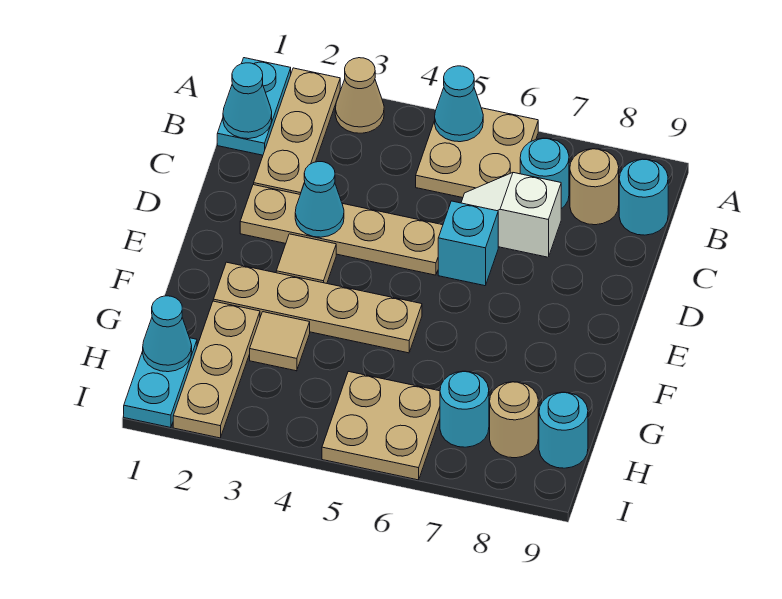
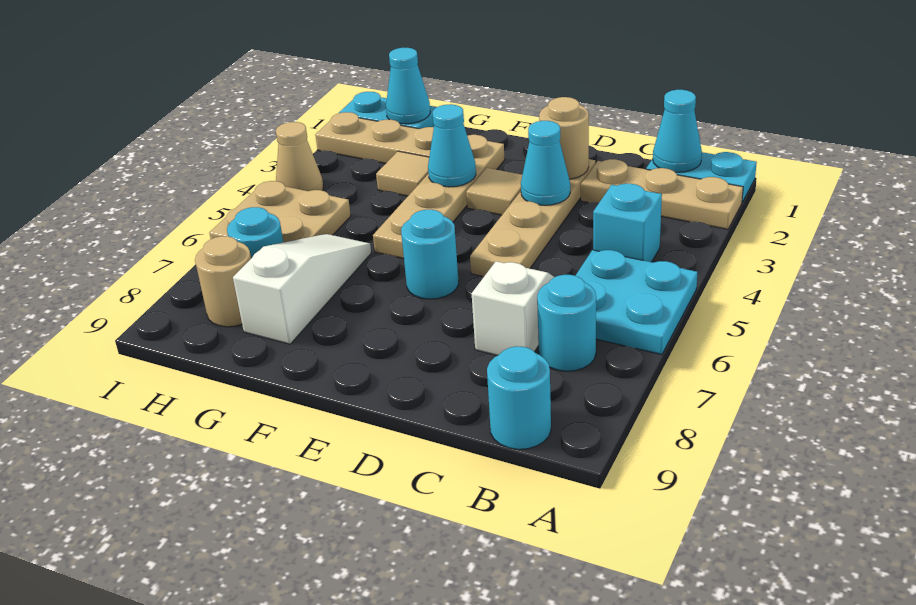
tan 1x1 cone [335,58,384,133] -> tan 1x1 cone moved to [276,122,323,191]
tan 2x2 plate [416,108,538,198] -> cyan 2x2 plate [575,250,697,354]
cyan 1x1 cone [435,66,483,142] -> cyan 1x1 cone moved to [428,104,476,187]
tan 1x1 round brick [570,149,619,225] -> tan 1x1 round brick moved to [539,97,589,179]
cyan 1x1 brick [438,201,498,286] -> cyan 1x1 brick moved to [593,184,662,262]
none -> white 1x3 slope [233,234,371,344]
cyan 1x1 round brick [539,392,588,468] -> cyan 1x1 round brick moved to [401,210,459,299]

